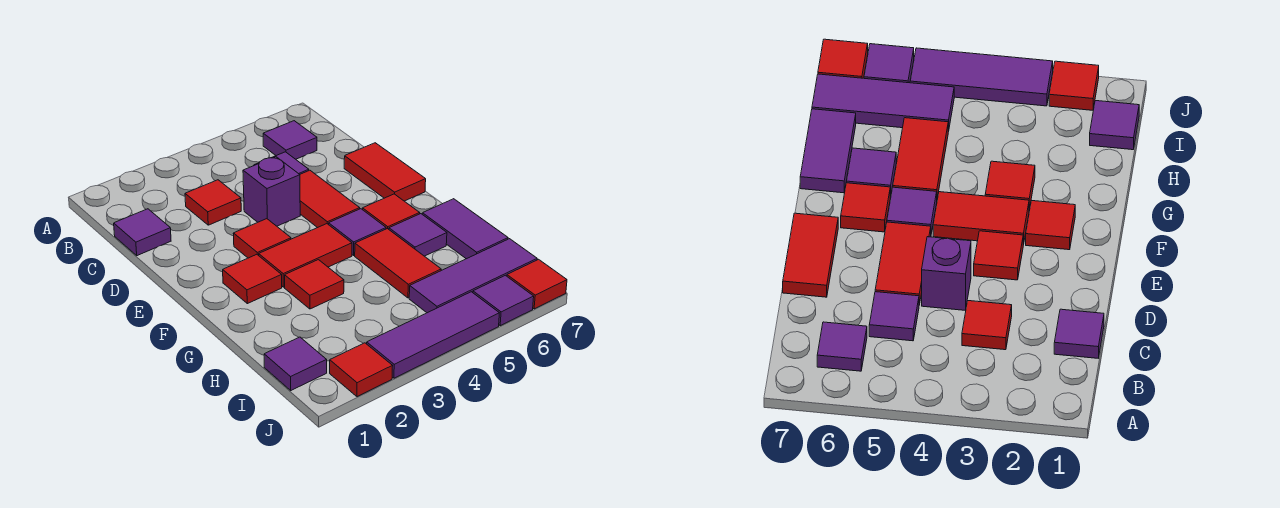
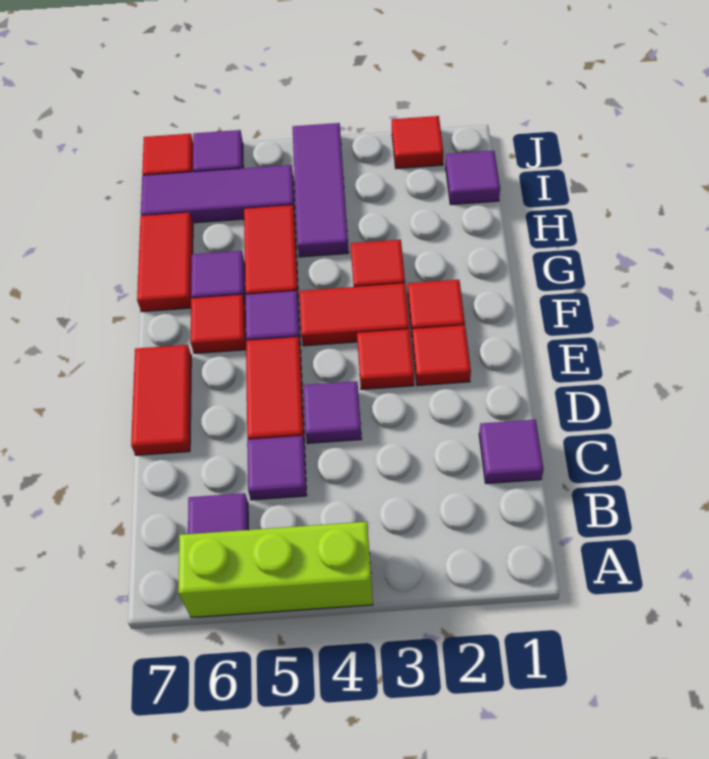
none -> lime 1x3 brick [178,522,373,618]
red 1x1 tile [185,180,241,225] -> red 1x1 tile moved to [412,325,471,386]
purple 1x1 brick [243,157,300,226] -> purple 1x1 tile [303,381,362,443]
purple 1x2 tile [422,199,508,259] -> red 1x2 tile [137,213,193,312]
purple 1x3 tile [367,292,499,378] -> purple 1x3 tile turned to [293,123,349,257]

